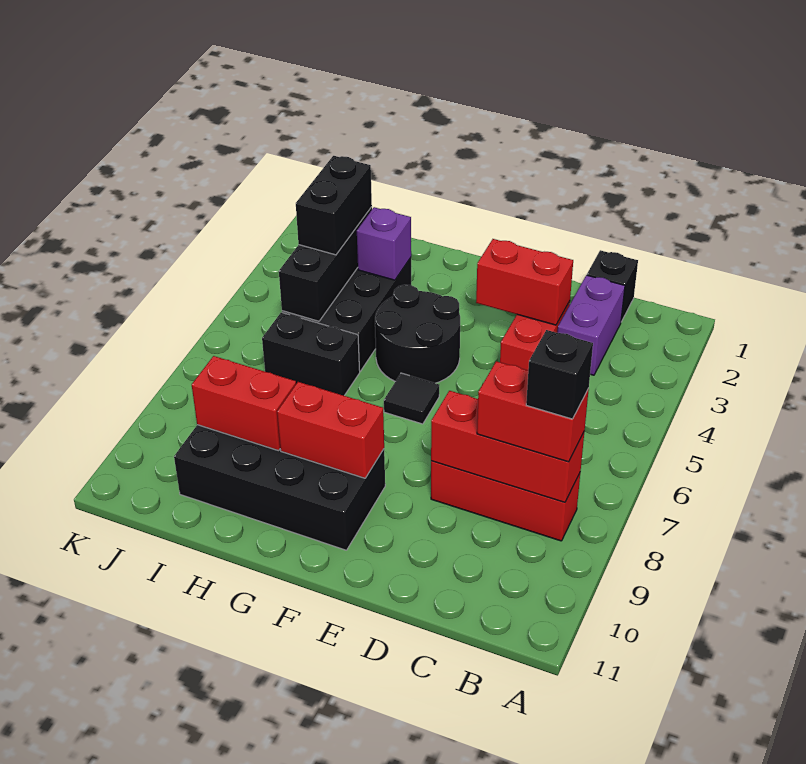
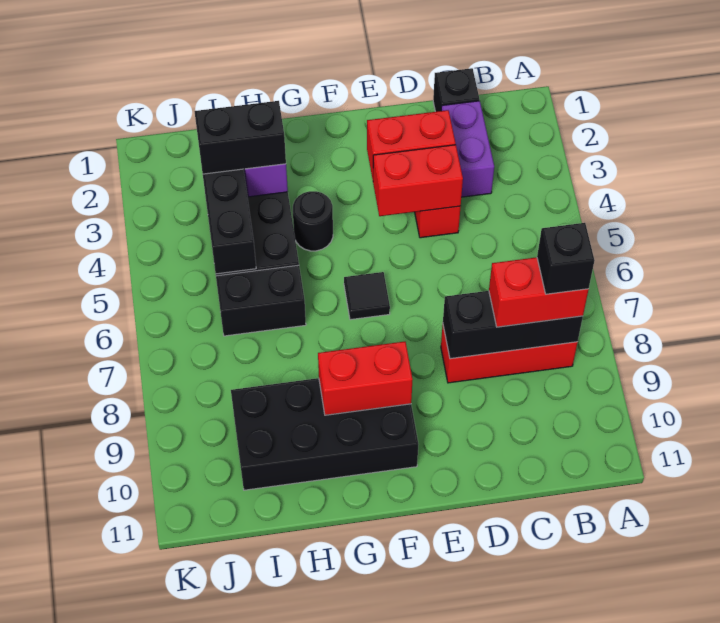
red 1x3 brick [431,391,584,502] -> black 1x3 brick [443,291,583,359]
black 2x2 round brick [375,285,460,383] -> black 1x1 round brick [293,191,333,251]
red 1x2 brick [192,356,296,451] -> red 1x2 brick moved to [373,145,463,216]
black 1x2 brick [296,156,372,255] -> black 1x2 brick turned to [194,101,286,174]

